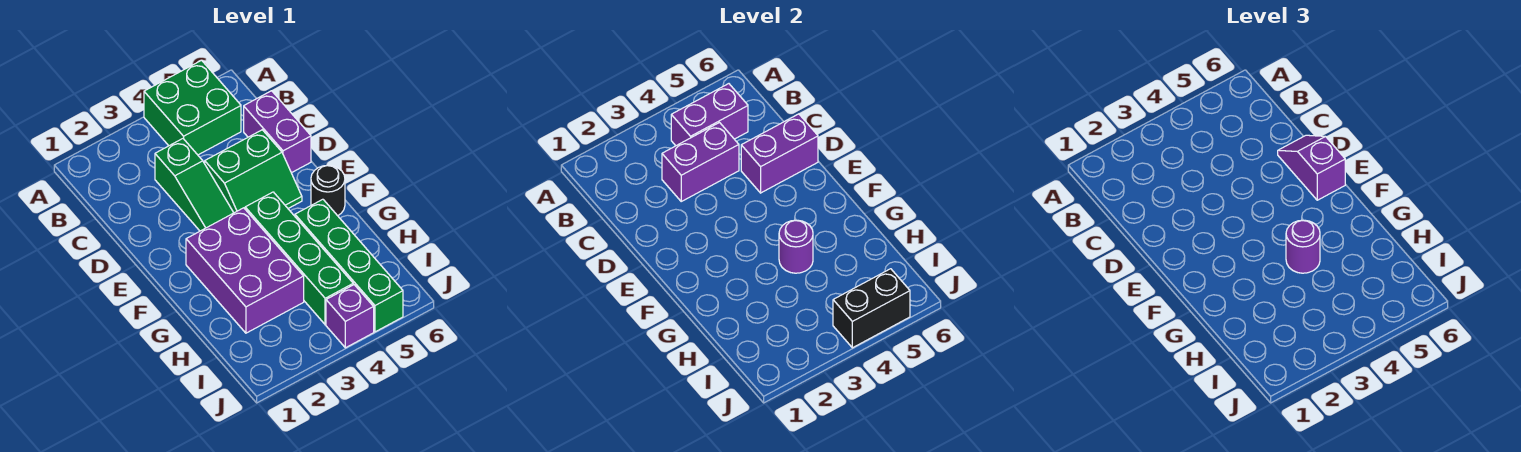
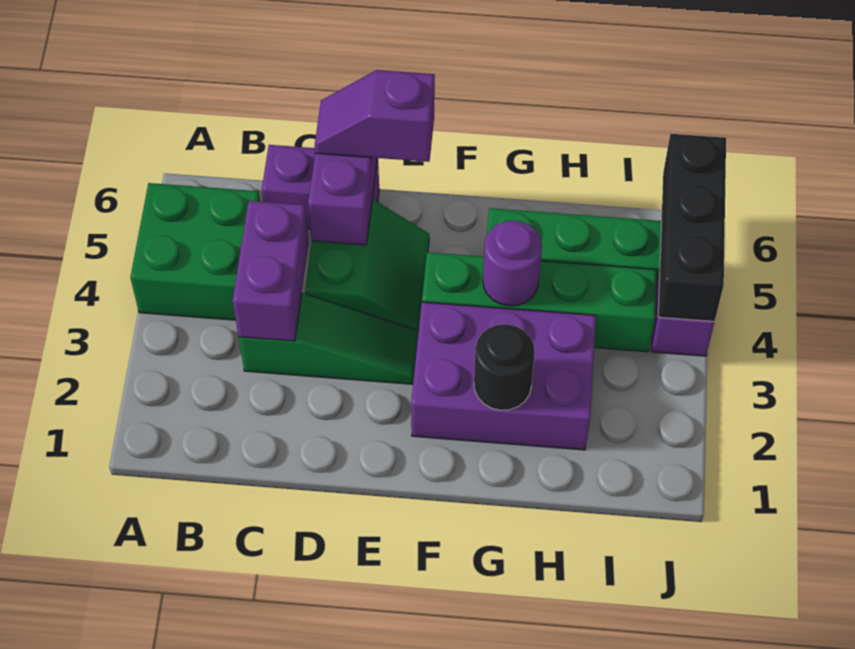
purple 1x2 brick [671,84,748,146] -> none
black 1x1 round brick [311,165,345,216] -> black 1x1 round brick moved to [474,324,535,410]
purple 1x1 round brick [1286,220,1320,273] -> none
black 1x2 brick [833,269,910,348] -> black 1x3 brick [658,134,726,322]

